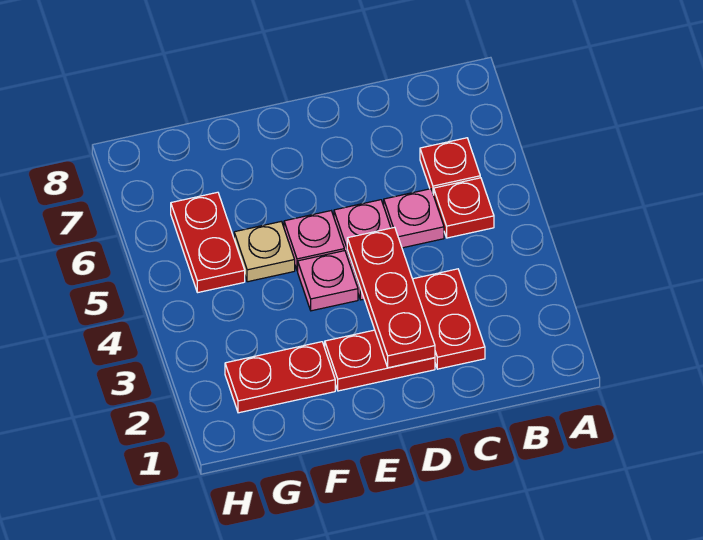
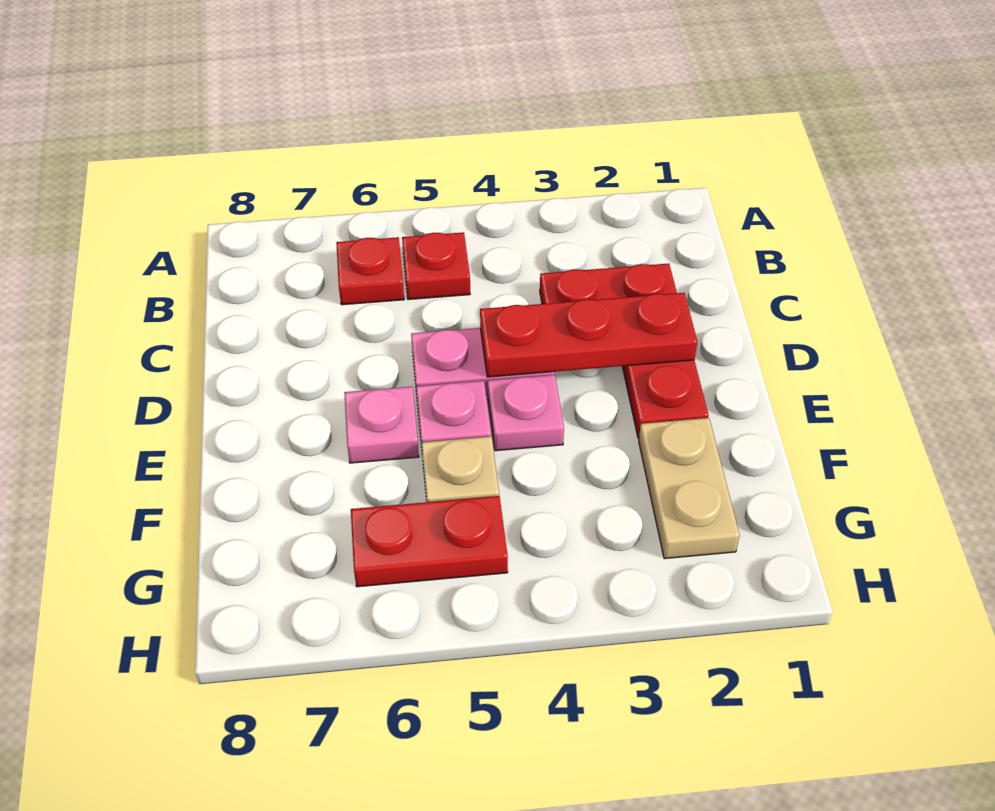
pink 1x1 plate [384,189,444,248] -> pink 1x1 plate moved to [344,387,419,463]
red 1x2 plate [225,342,335,413] -> tan 1x2 plate [639,418,740,559]

